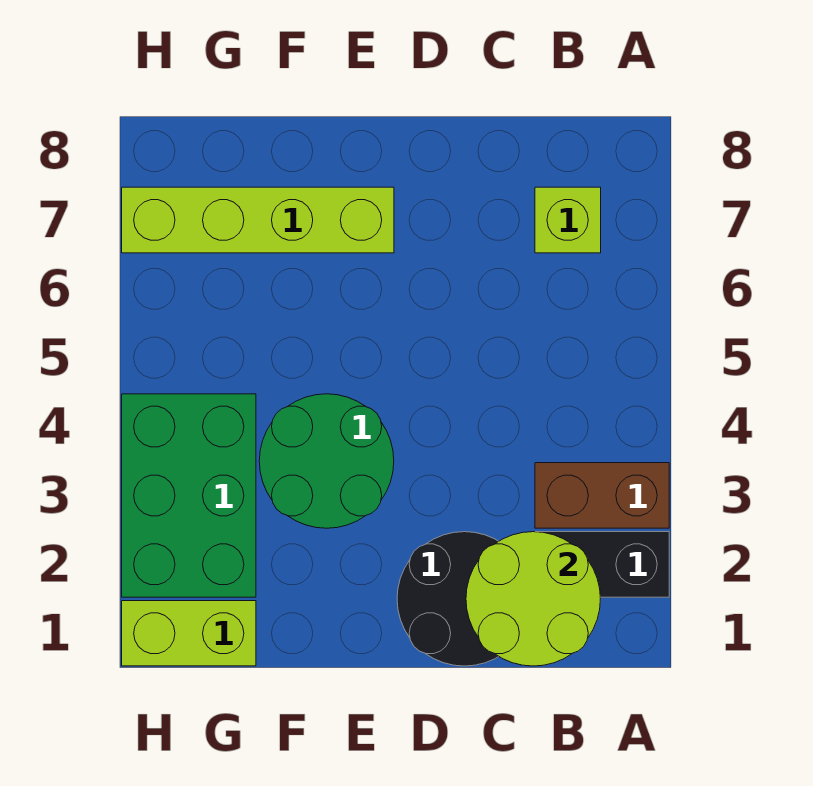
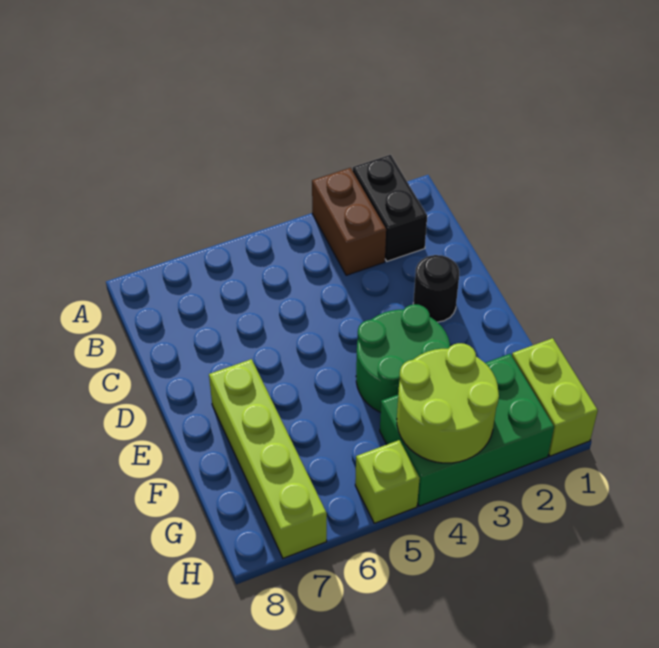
lime 2x2 round brick [466,532,600,666] -> lime 2x2 round brick moved to [397,343,499,463]
lime 1x1 brick [535,187,601,253] -> lime 1x1 brick moved to [355,440,420,523]
black 2x2 round brick [397,532,499,666] -> black 1x1 round brick [413,255,459,322]

